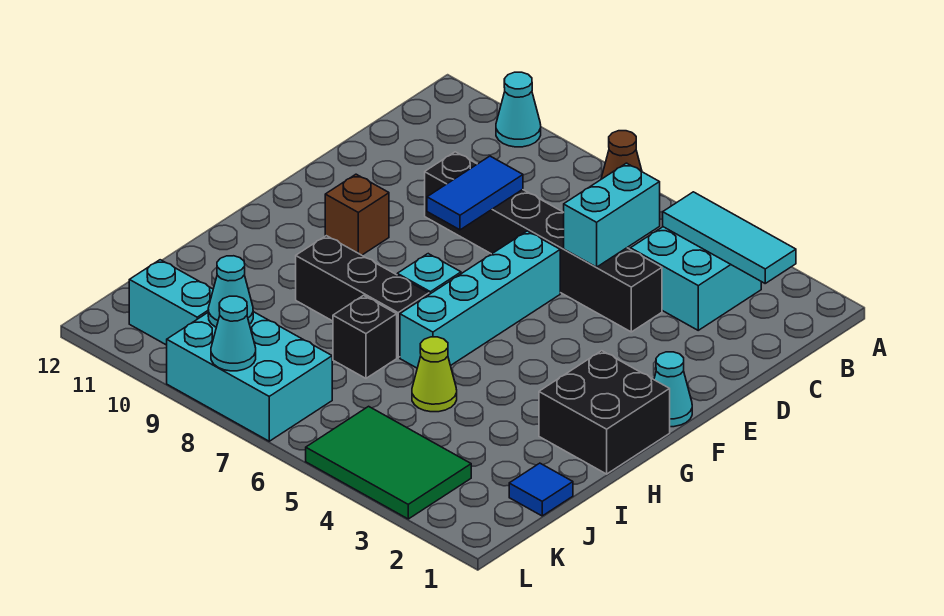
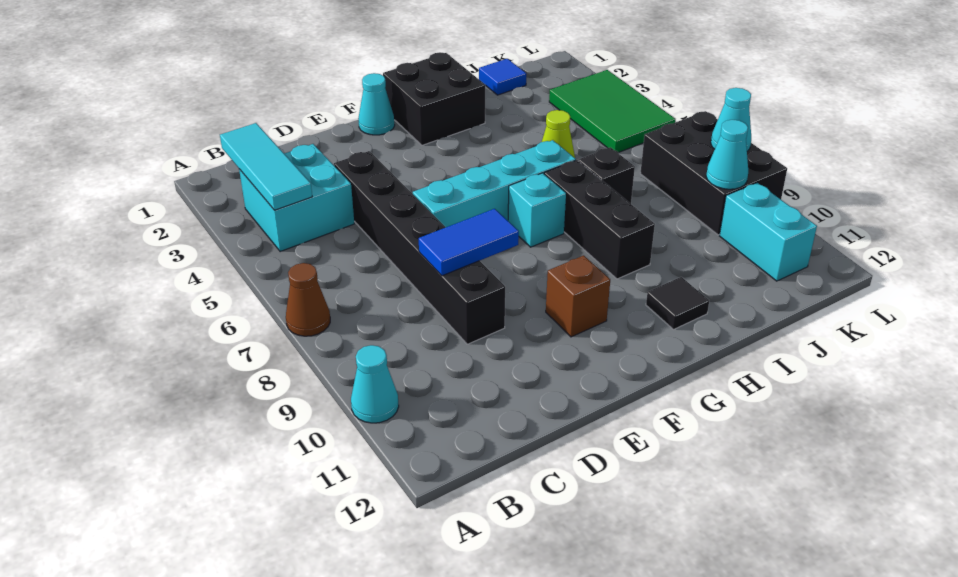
cyan 1x2 brick [564,163,660,267] -> none
none -> black 1x1 tile [646,277,709,329]
cyan 2x3 brick [167,312,332,441] -> black 2x3 brick [640,111,787,235]

